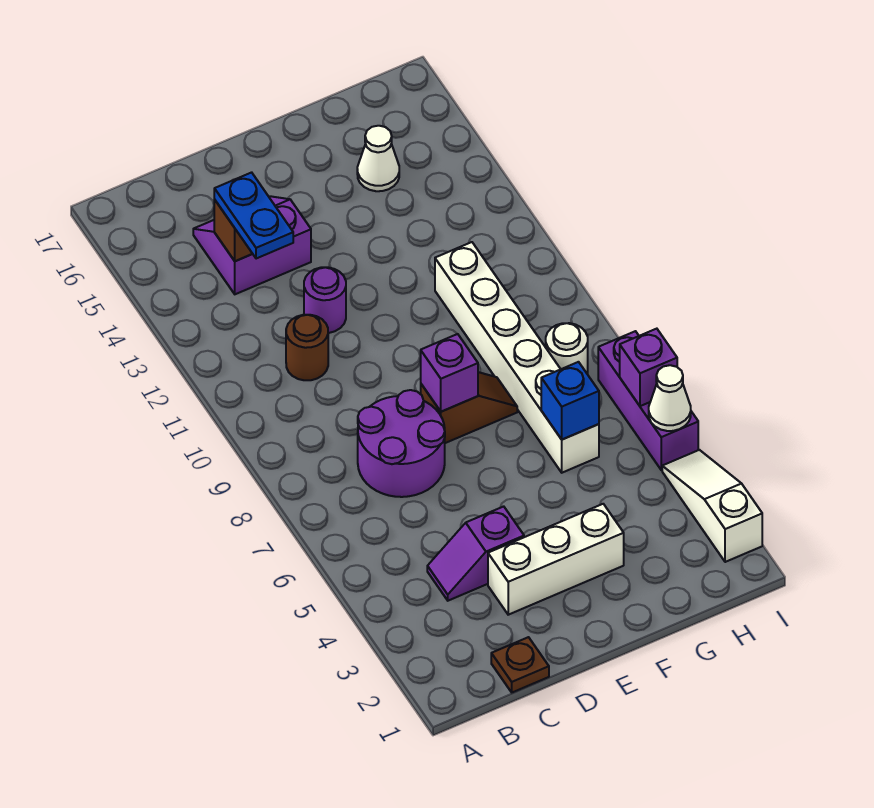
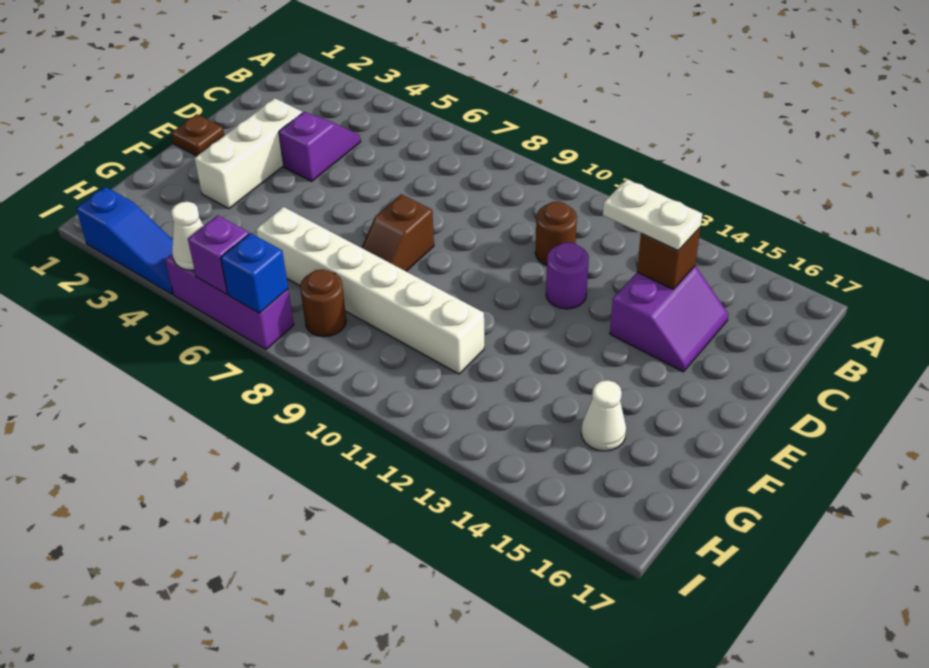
brown 1x1 plate [491,637,549,692] -> brown 1x1 plate moved to [171,114,224,156]
purple 2x2 round brick [358,390,445,497] -> none
blue 1x2 plate [214,172,293,259] -> white 1x2 plate [603,179,702,250]
purple 1x1 brick [421,334,478,412] -> none
blue 1x1 brick [541,362,599,440] -> blue 1x1 brick moved to [221,233,288,313]
white 1x1 round brick [546,323,588,374] -> brown 1x1 round brick [300,269,346,337]
white 1x3 slope [662,450,762,562] -> blue 1x3 slope [76,187,173,294]

